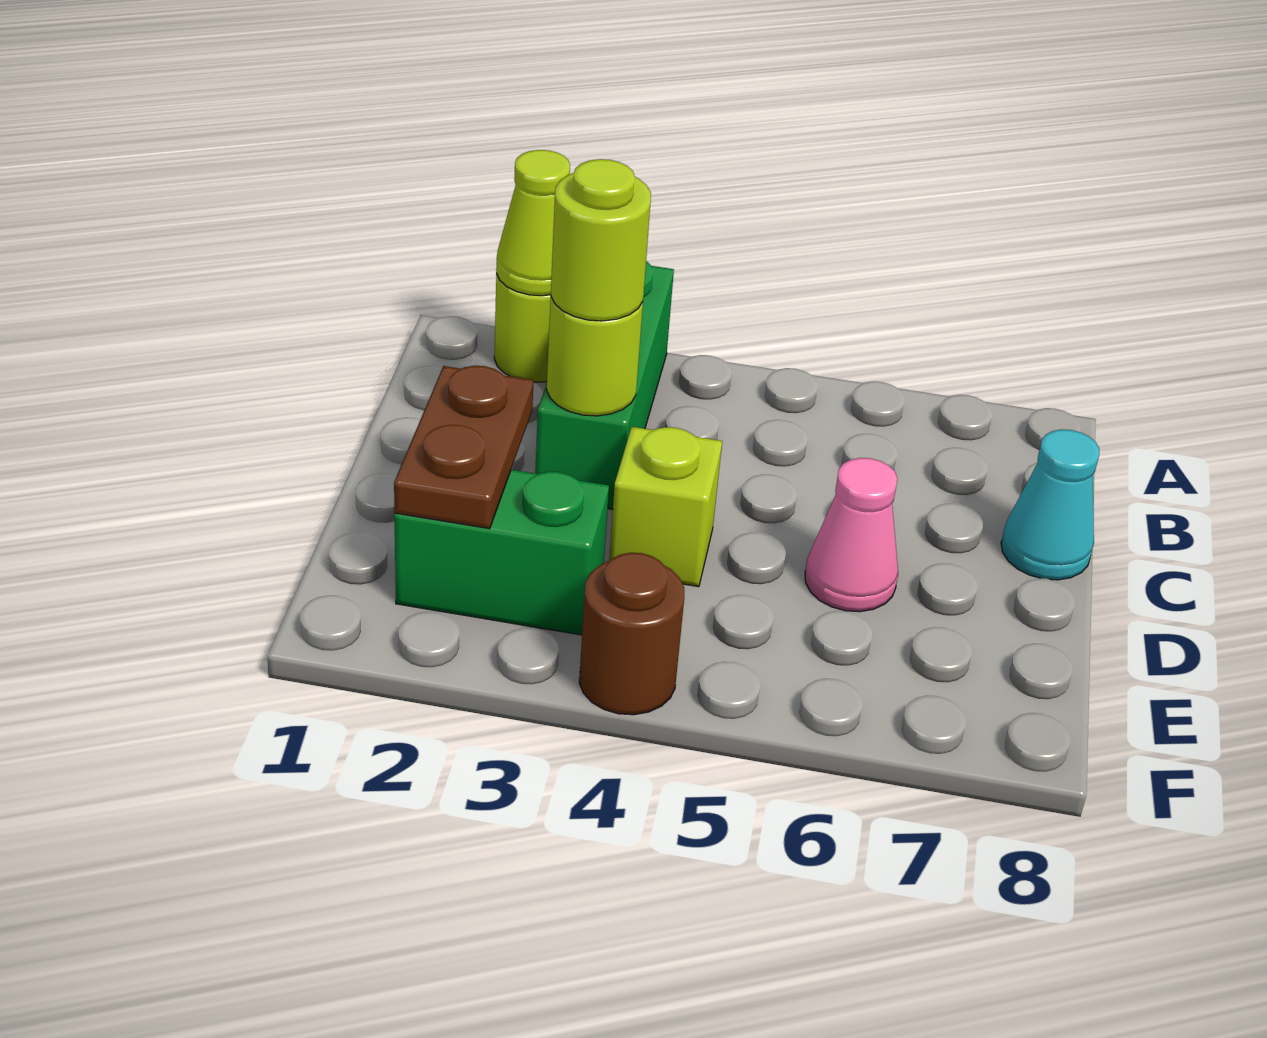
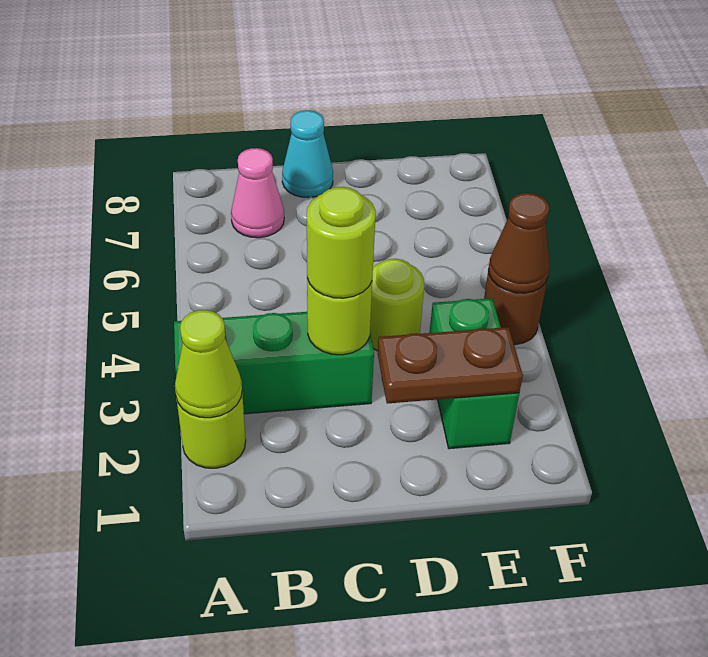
lime 1x1 brick [609,427,722,587] -> lime 1x1 round brick [370,259,424,351]
pink 1x1 cone [805,458,898,612] -> pink 1x1 cone moved to [231,148,284,238]
none -> brown 1x1 cone [489,193,550,293]

